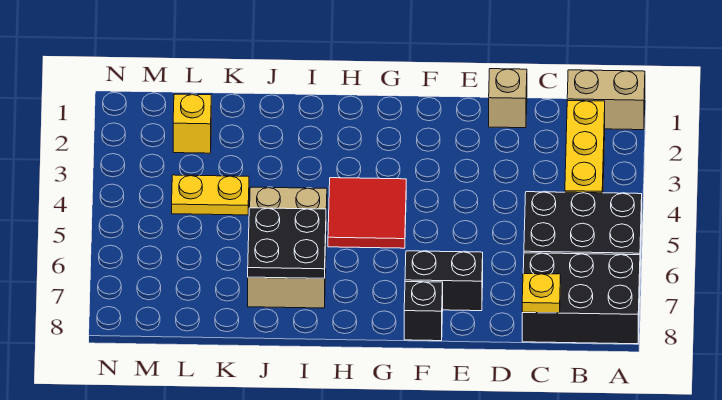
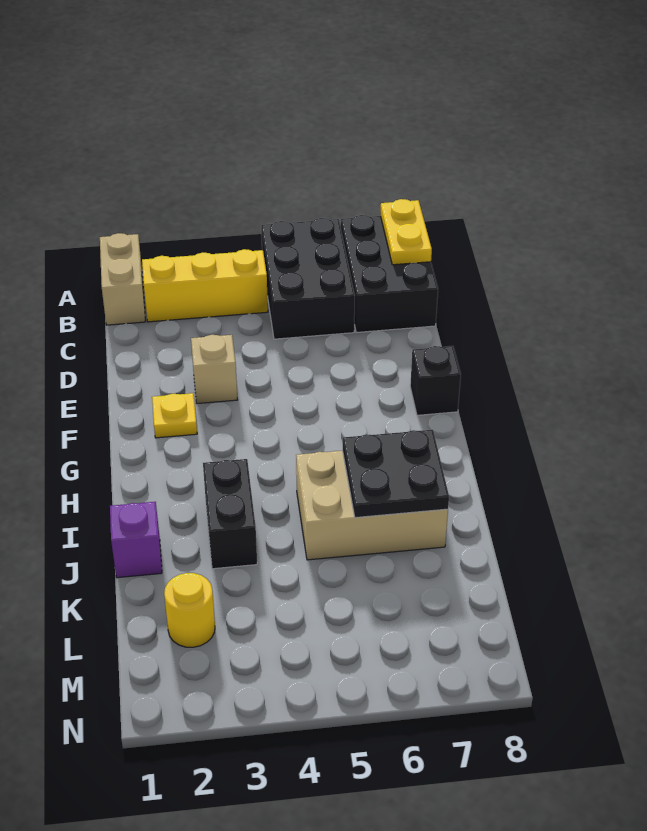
yellow 1x1 plate [522,274,561,313] -> yellow 1x1 plate moved to [152,393,197,438]
tan 1x1 brick [489,69,527,128] -> tan 1x1 brick moved to [191,335,237,404]
black 1x2 brick [405,251,483,311] -> black 1x2 brick moved to [203,459,257,569]
red 2x2 tile [328,178,406,248] -> none
none -> purple 1x1 brick [110,502,162,578]
yellow 1x2 plate [172,175,249,215] -> yellow 1x2 plate moved to [380,199,432,265]
yellow 1x1 brick [173,94,211,153] -> yellow 1x1 round brick [164,573,215,647]

